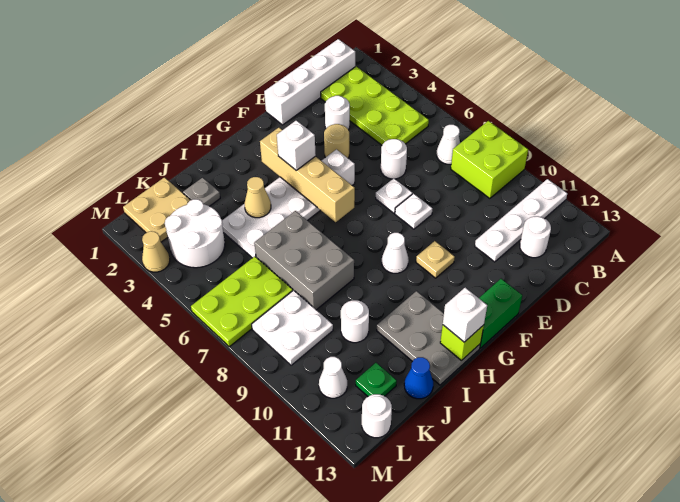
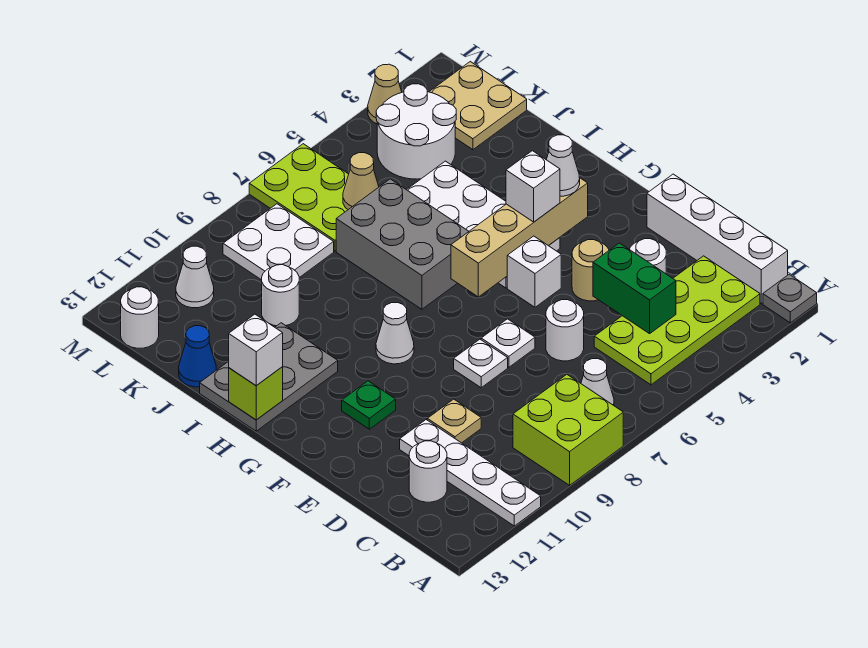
tan 1x1 plate [416,241,455,278] -> tan 1x1 plate moved to [427,399,481,443]
green 1x2 brick [479,279,522,348] -> green 1x2 brick moved to [593,243,676,334]
none -> white 1x1 cone [547,135,580,196]
tan 1x1 cone [245,177,271,218] -> tan 1x1 cone moved to [343,153,379,210]
grey 2x3 brick [254,211,354,310] -> grey 2x3 brick turned to [336,179,469,309]
grey 1x1 plate [183,178,220,206] -> grey 1x1 plate moved to [763,274,817,323]
green 1x1 plate [356,363,397,396] -> green 1x1 plate moved to [342,381,396,429]

